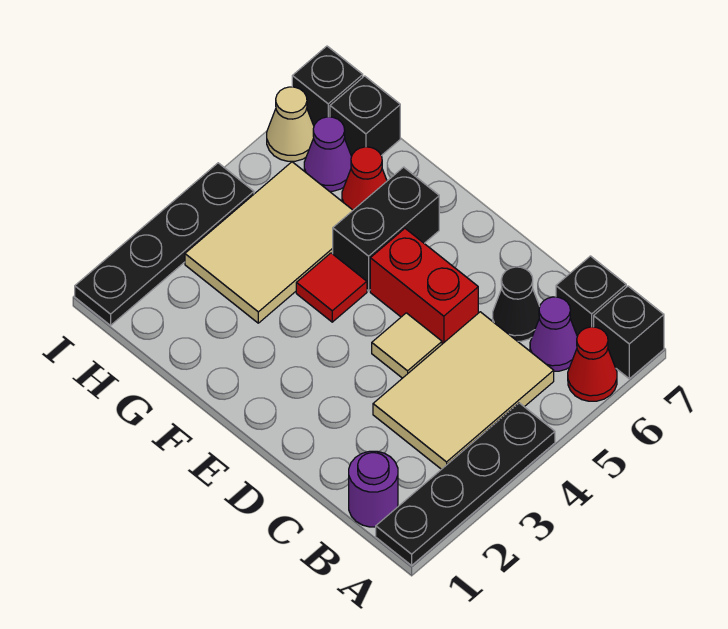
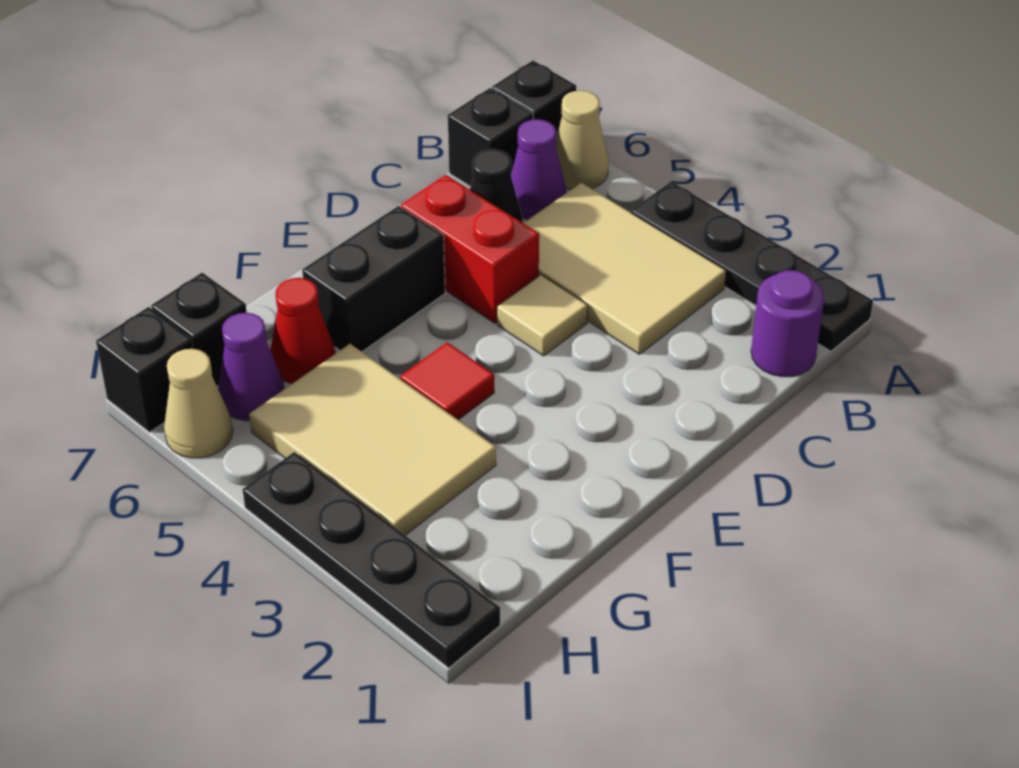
red 1x1 cone [568,327,617,401] -> tan 1x1 cone [556,91,609,190]
red 1x2 brick [370,228,478,344] -> red 1x2 brick turned to [401,175,539,323]
black 1x2 brick [333,167,439,291] -> black 1x2 brick turned to [302,206,445,352]

